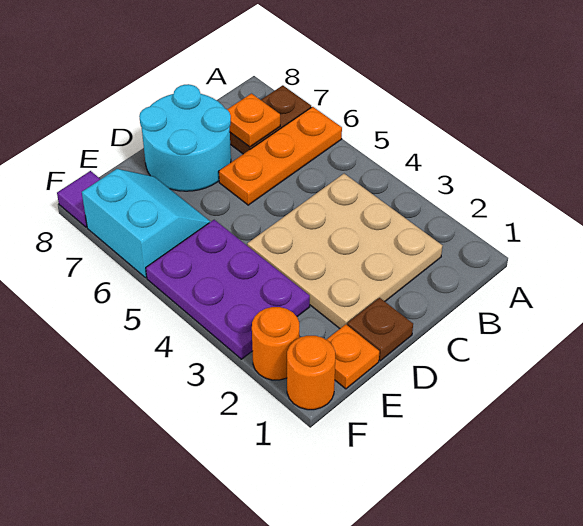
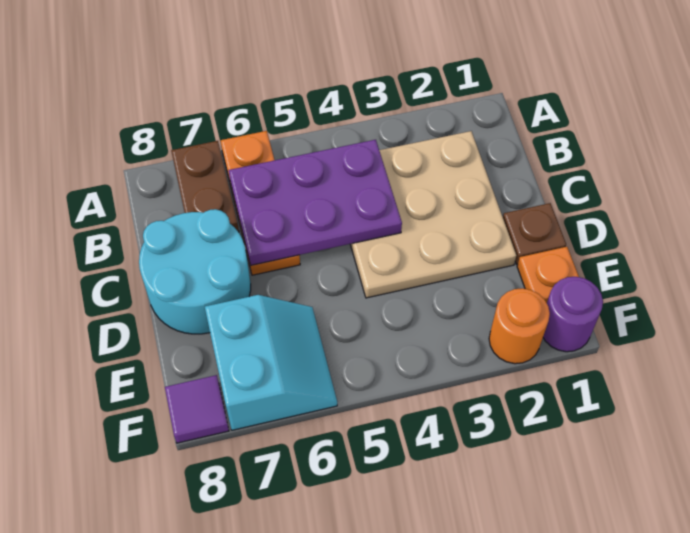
orange 1x1 plate [227,94,280,147] -> none
purple 2x3 plate [146,220,310,359] -> purple 2x3 plate moved to [229,140,402,265]
cyan 2x2 slope [82,169,211,278] -> cyan 2x2 slope turned to [205,295,337,430]
orange 1x1 round brick [287,336,335,410] -> purple 1x1 round brick [543,277,603,352]

